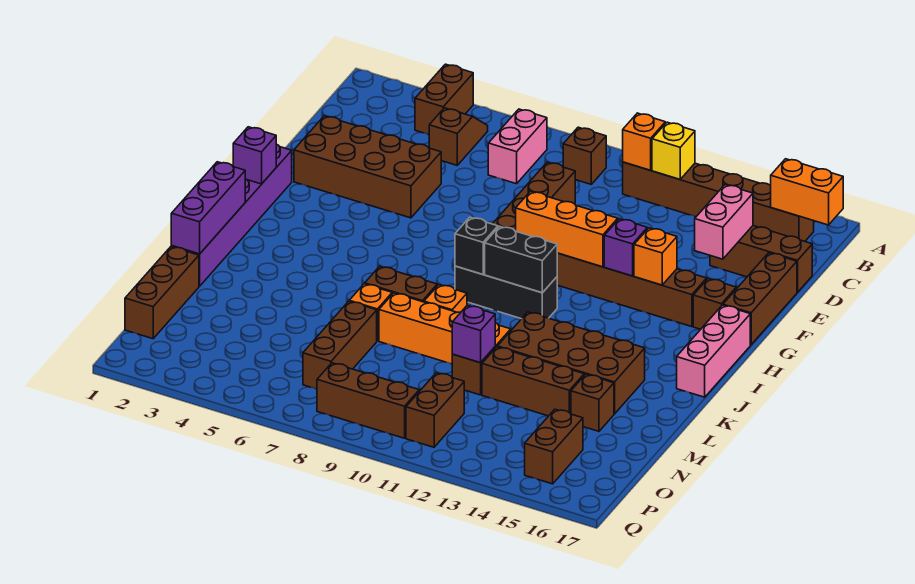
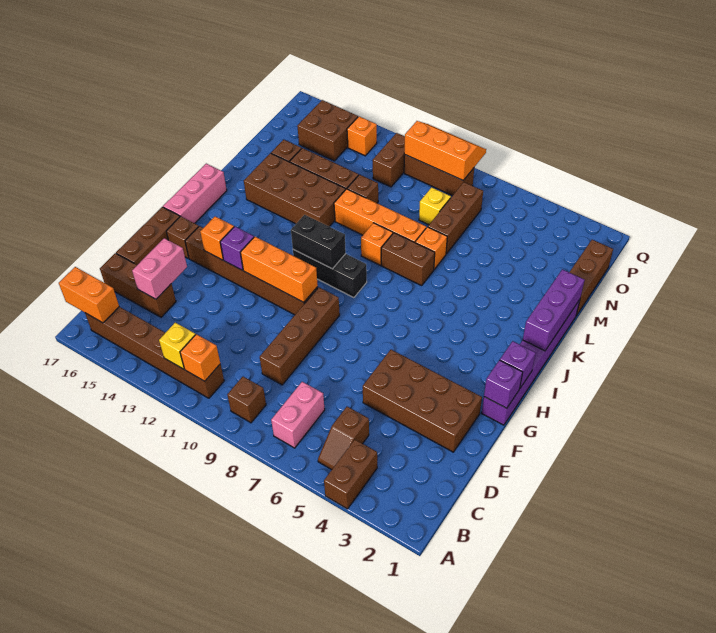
black 1x1 brick [455,217,498,274] -> none
purple 1x1 brick [452,305,495,363] -> purple 1x1 brick moved to [484,360,523,408]
none -> yellow 1x1 brick [419,187,451,225]
brown 1x2 brick [525,409,583,484] -> brown 2x2 brick [297,100,358,161]
none -> orange 2x3 slope [404,121,486,180]
none -> orange 1x1 brick [347,116,377,156]

